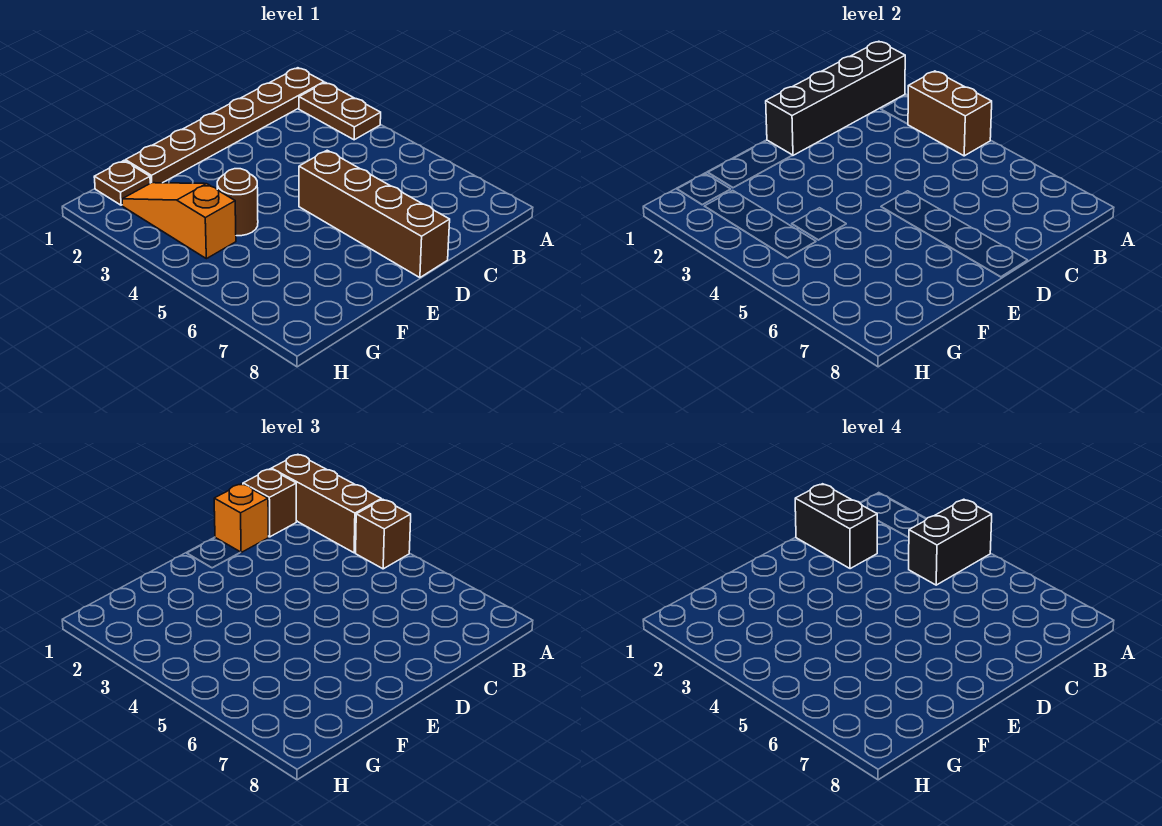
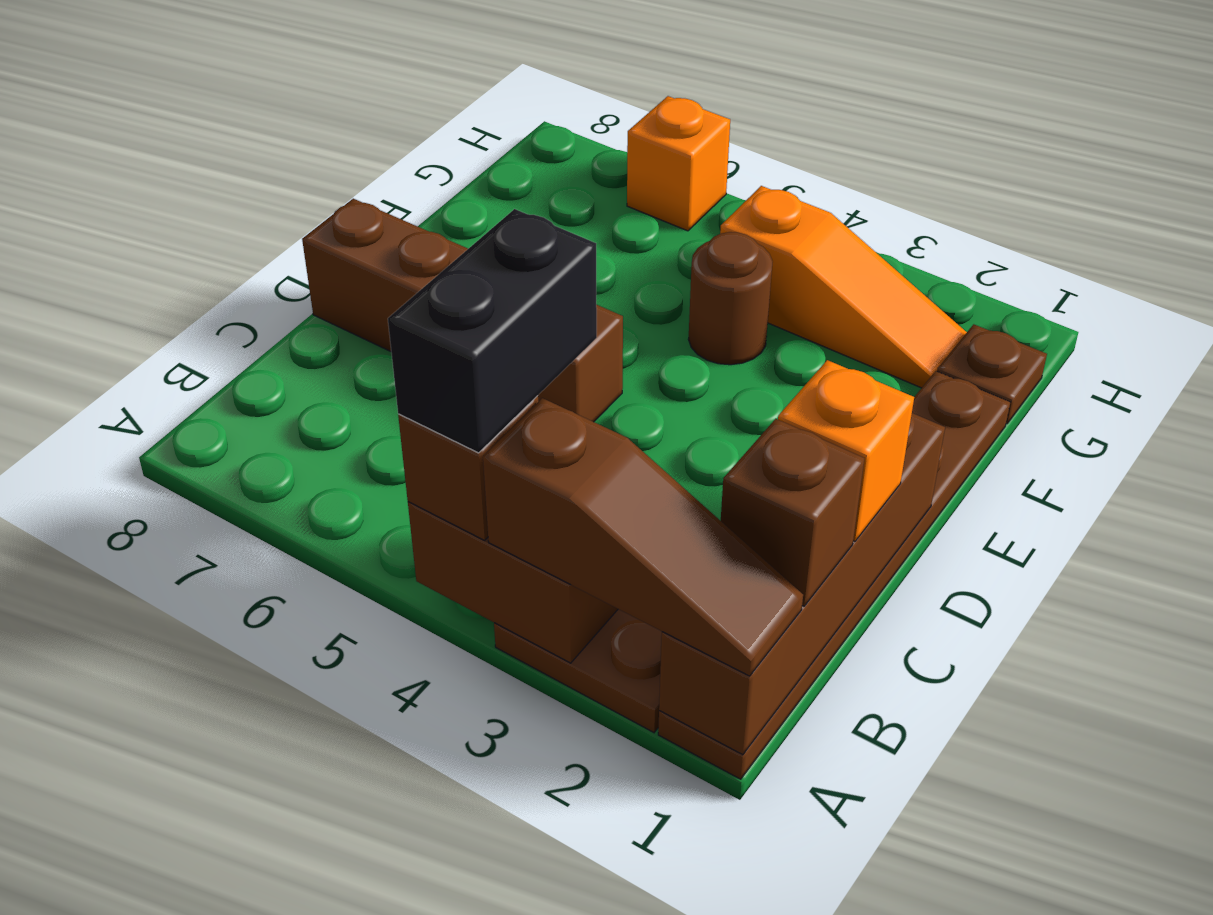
black 1x4 brick [766,41,905,155] -> brown 1x4 brick [659,413,945,755]
brown 1x3 brick [271,454,381,553] -> brown 1x3 slope [483,398,803,676]
black 1x2 brick [795,484,878,569] -> none
none -> orange 1x1 brick [627,96,730,231]

